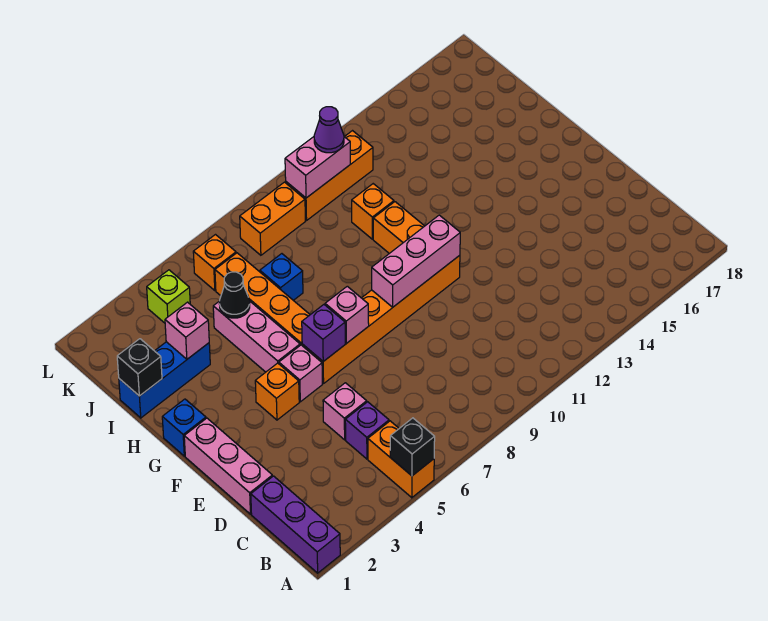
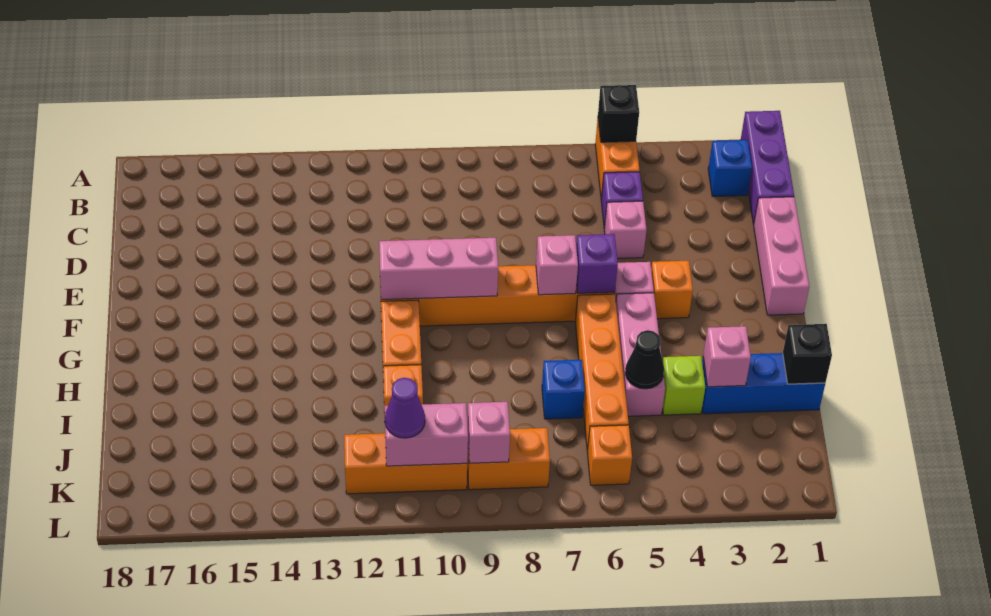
blue 1x1 brick [162,399,206,456] -> blue 1x1 brick moved to [708,140,752,196]
lime 1x1 brick [147,270,190,323] -> lime 1x1 brick moved to [663,356,705,415]
none -> pink 1x1 brick [468,402,510,463]

